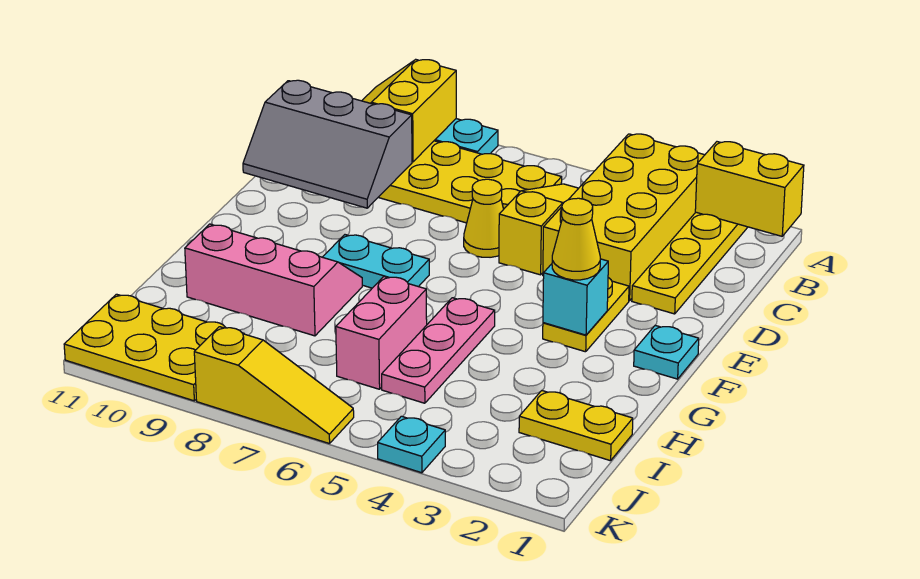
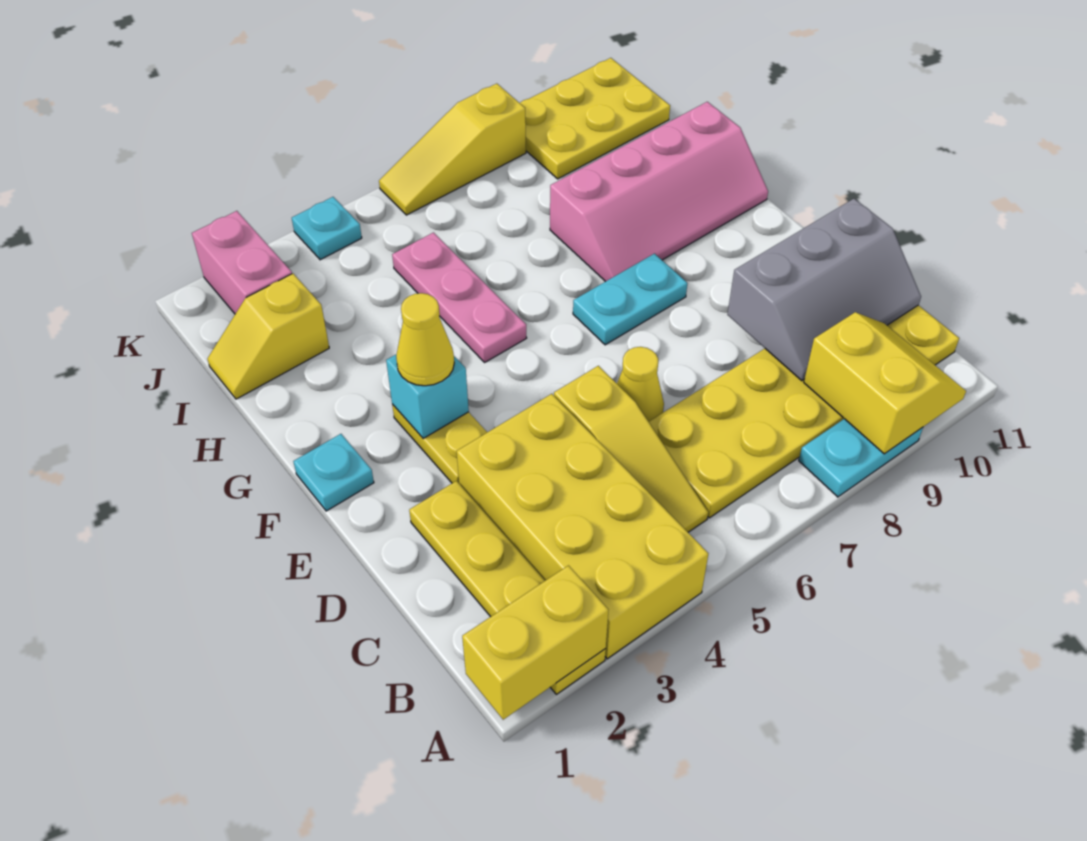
grey 2x3 slope [243,80,412,208] -> grey 2x3 slope turned to [727,199,921,381]
pink 2x3 slope [185,224,362,336] -> pink 2x4 slope [550,102,768,282]
pink 1x2 brick [336,277,427,389] -> pink 1x2 brick moved to [192,211,292,314]
yellow 1x2 plate [519,391,633,461] -> yellow 1x2 slope [207,274,329,399]

